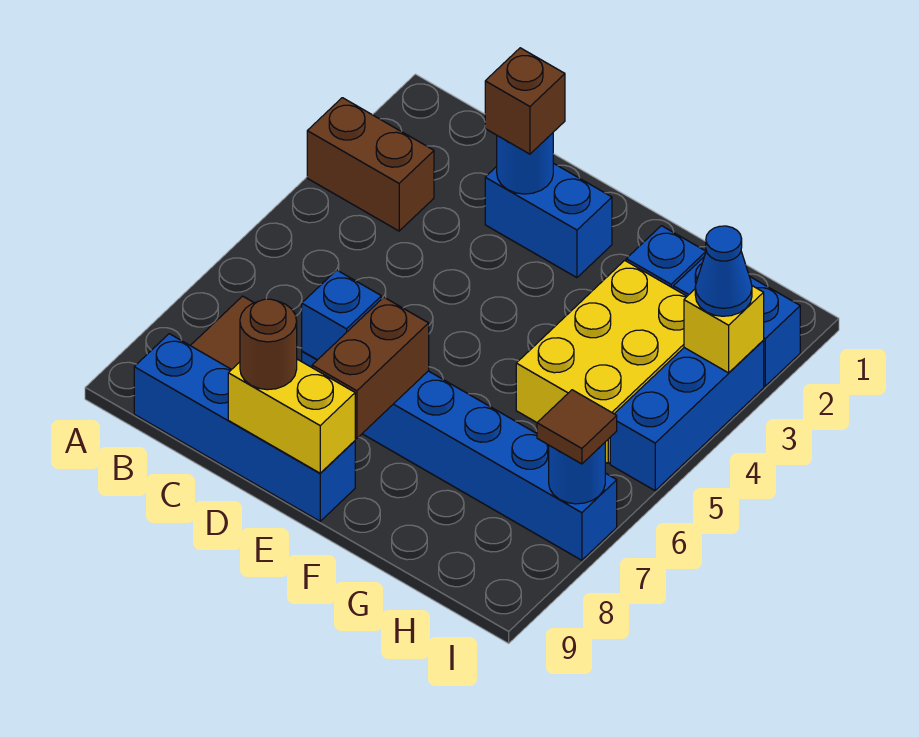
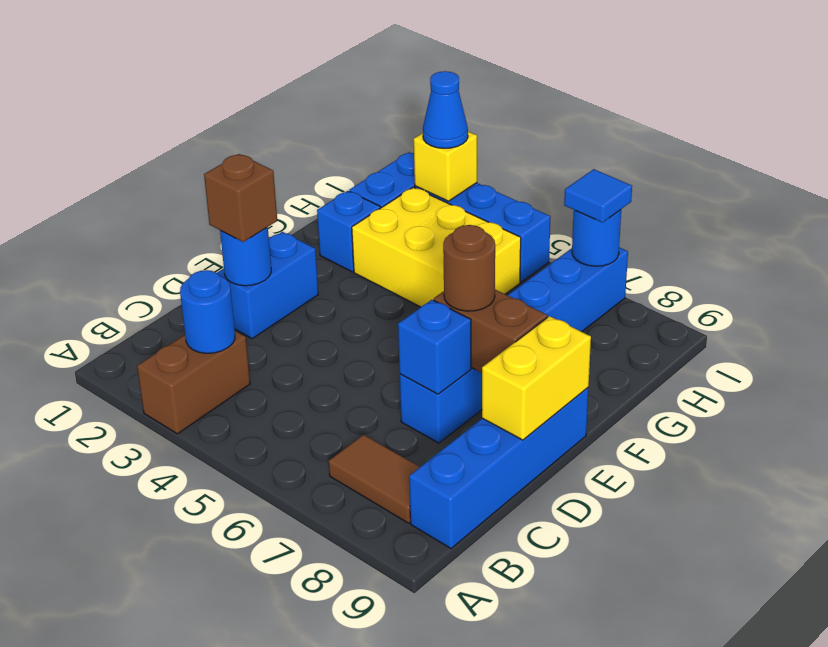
none -> blue 1x1 round brick [180,270,235,353]
brown 1x1 round brick [240,299,297,390] -> brown 1x1 round brick moved to [443,225,495,311]
brown 1x1 tile [537,390,617,464] -> blue 1x1 tile [564,169,632,222]

